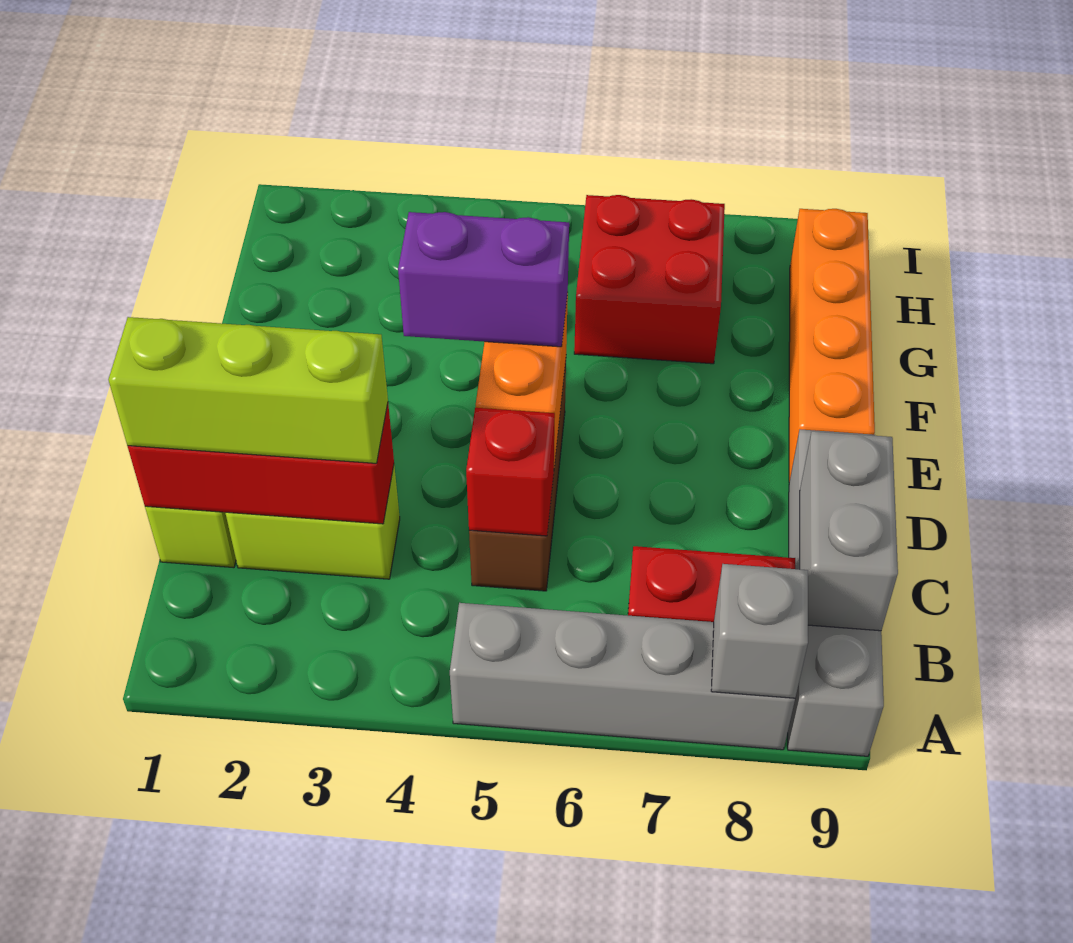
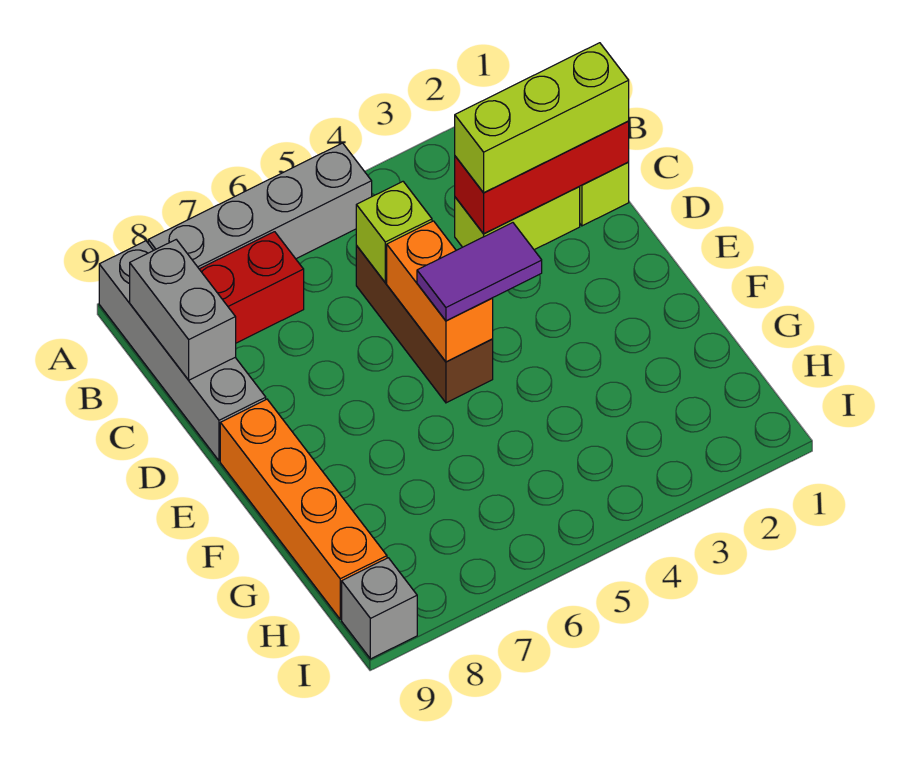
grey 1x1 brick [711,564,808,698] -> grey 1x1 brick moved to [342,558,417,659]
red 1x1 brick [466,408,555,536] -> lime 1x1 brick [356,182,432,282]
purple 1x2 brick [398,212,569,347] -> purple 1x2 tile [417,223,542,321]
red 2x2 brick [574,195,725,364] -> none

